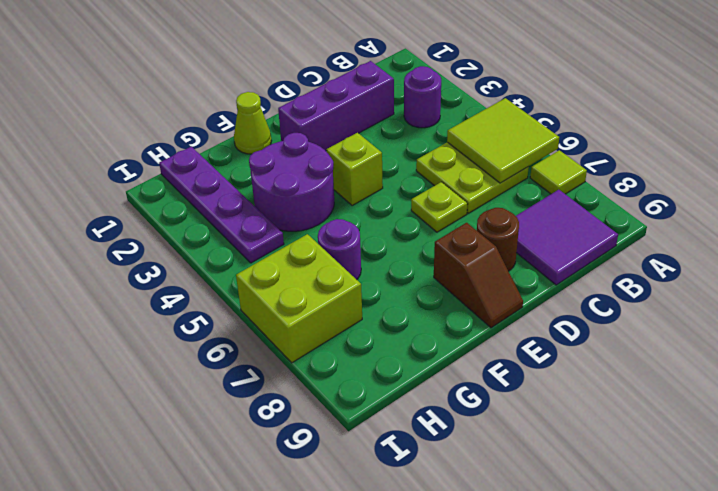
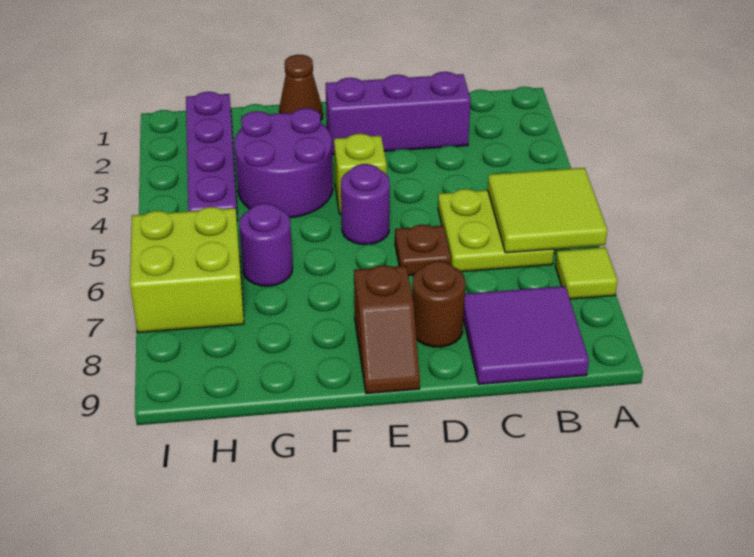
purple 1x1 round brick [404,66,441,128] -> purple 1x1 round brick moved to [341,164,390,244]
lime 1x1 plate [411,182,468,232] -> brown 1x1 plate [395,225,451,276]
lime 1x1 cone [234,92,271,154] -> brown 1x1 cone [279,55,323,120]

